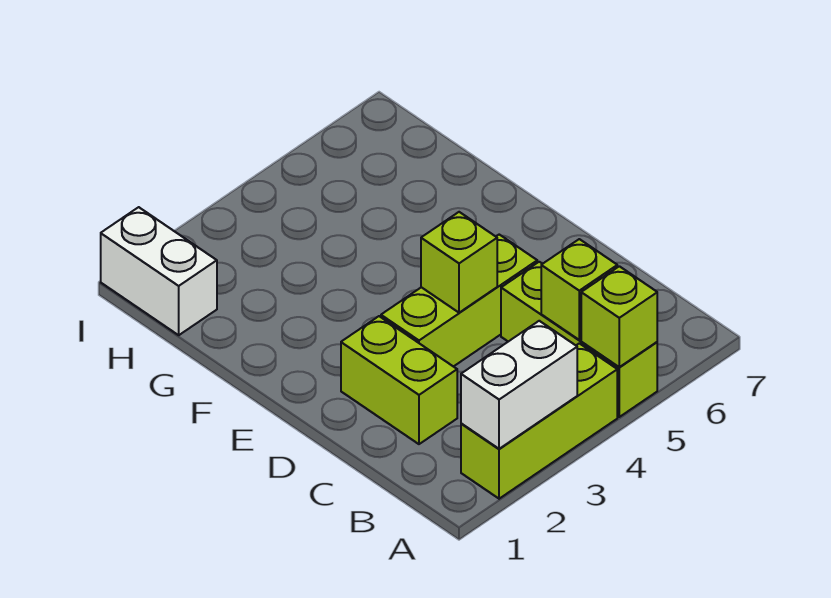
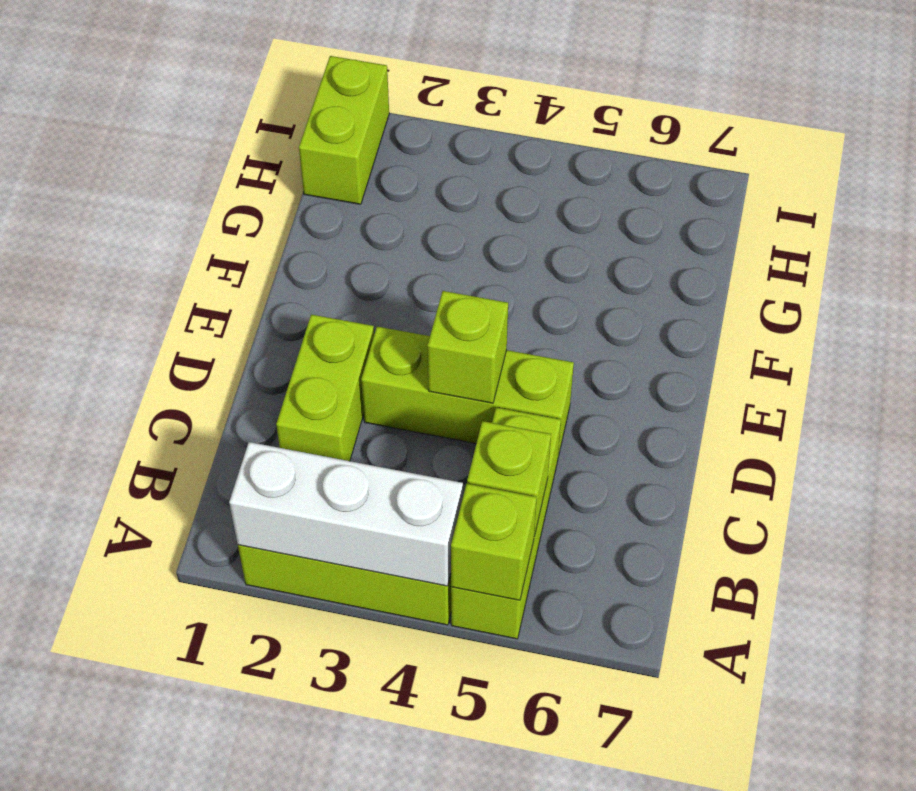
white 1x2 brick [461,321,577,449] -> white 1x3 brick [229,442,463,586]
white 1x2 brick [101,207,217,335] -> lime 1x2 brick [299,56,389,204]

